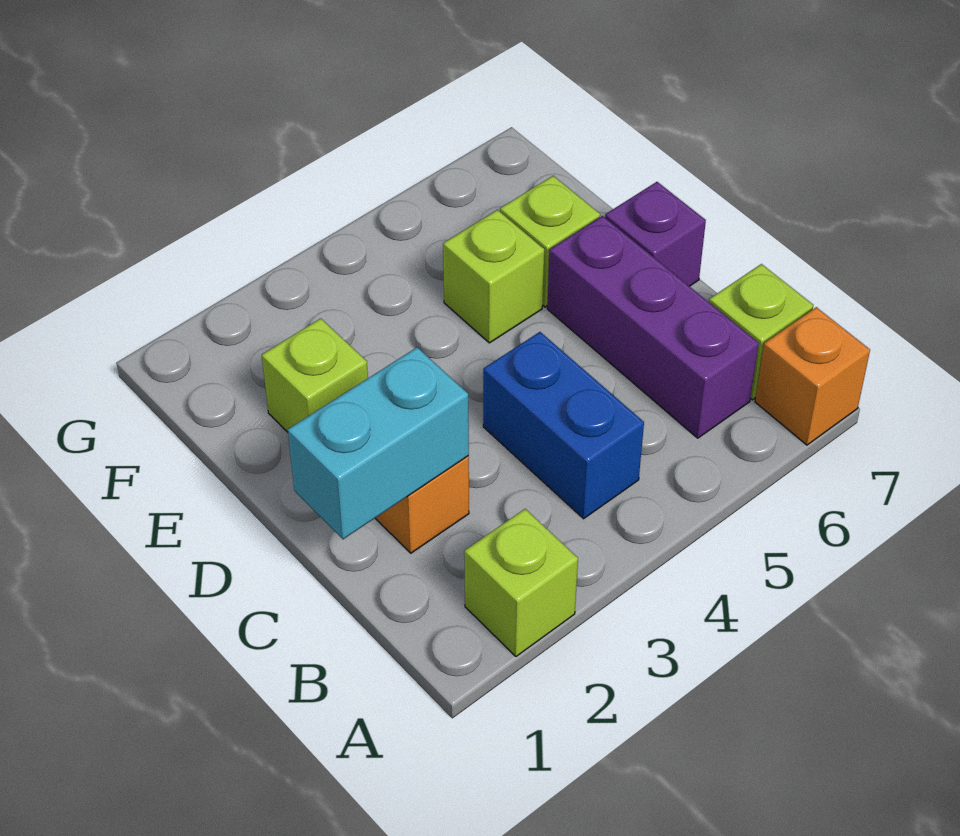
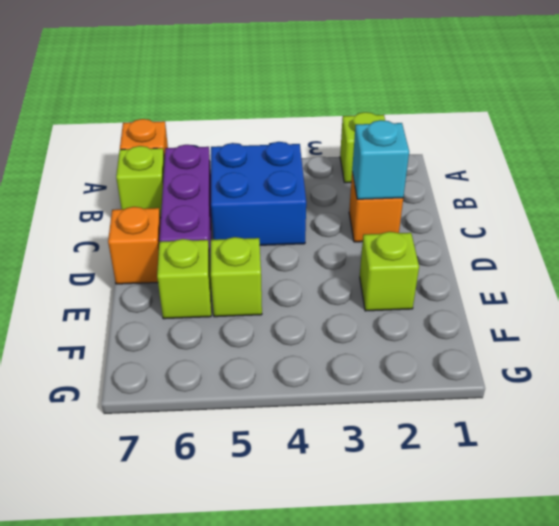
blue 1x2 brick [483,332,644,519] -> blue 2x2 brick [211,142,306,245]
cyan 1x2 brick [288,347,469,539] -> cyan 1x1 brick [352,120,409,199]
purple 1x1 brick [605,182,706,286] -> orange 1x1 brick [108,207,161,284]

